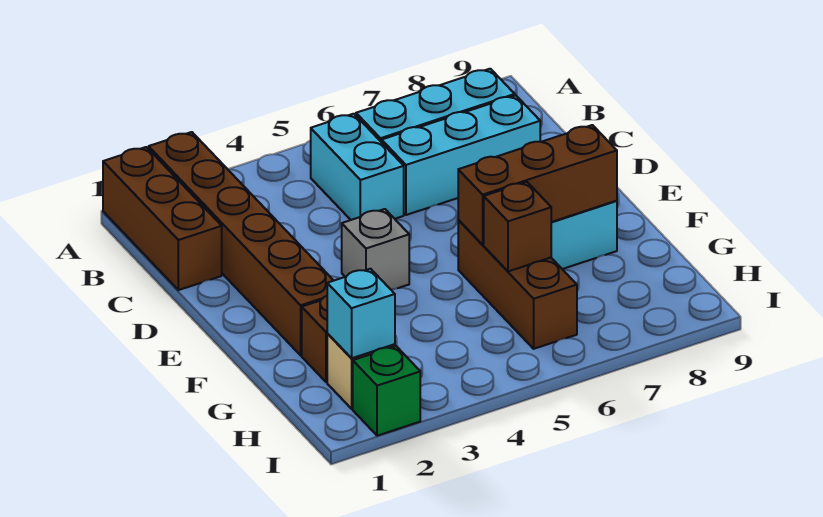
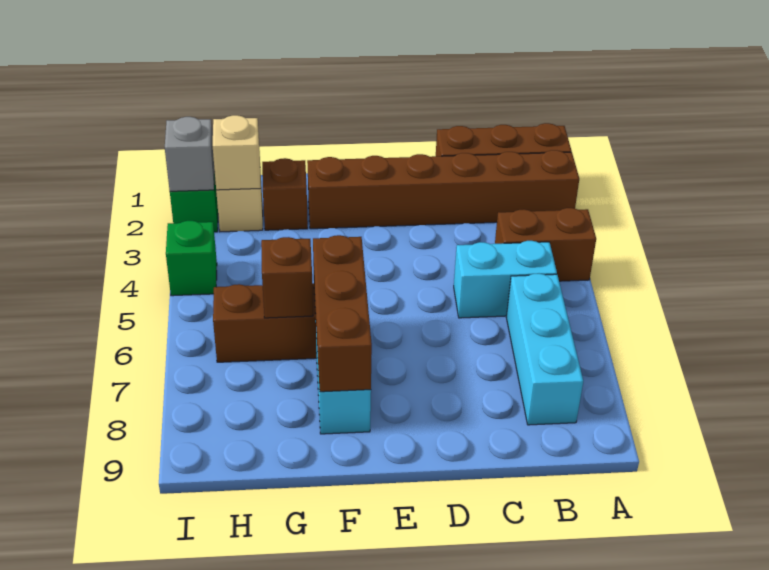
none -> brown 1x2 brick [495,208,596,281]
cyan 1x3 brick [382,95,540,215] -> none
grey 1x1 brick [342,209,409,290] -> grey 1x1 brick moved to [165,117,215,191]
cyan 1x1 brick [327,269,395,358] -> tan 1x1 brick [213,115,260,190]
none -> green 1x1 brick [166,221,217,296]

